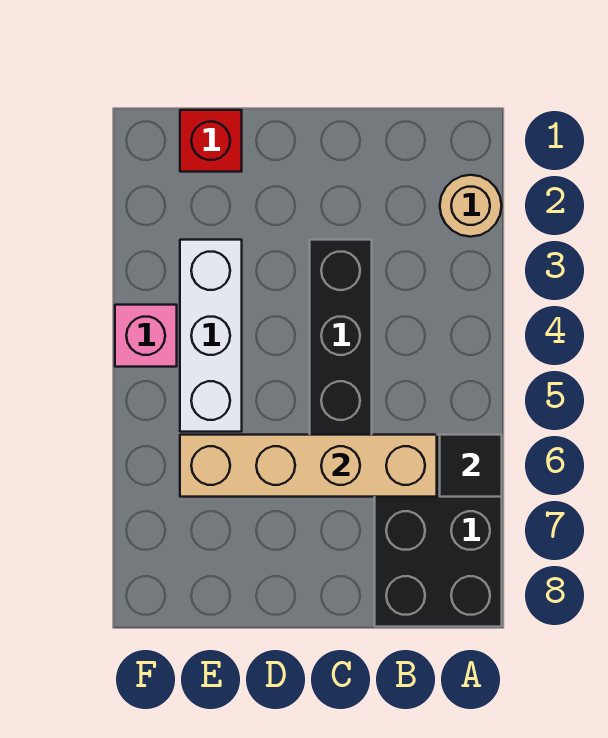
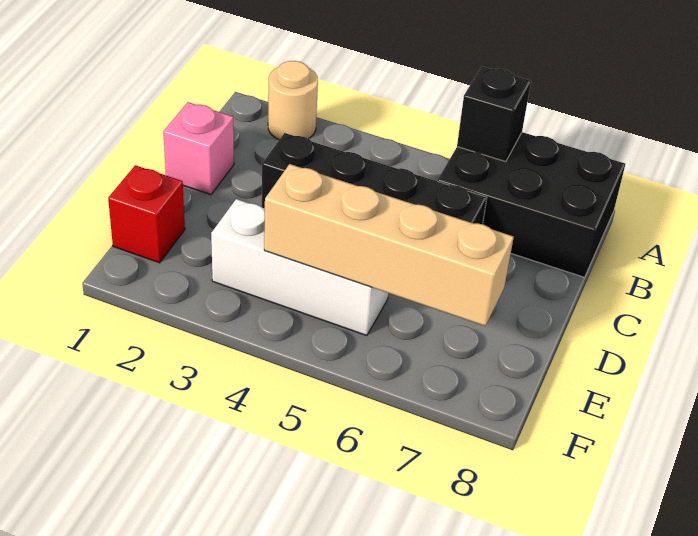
black 1x1 tile [440,435,502,497] -> black 1x1 brick [457,67,531,162]
tan 1x4 brick [180,435,437,497] -> tan 1x4 brick turned to [264,164,514,326]
pink 1x1 brick [115,305,177,367] -> pink 1x1 brick moved to [163,102,234,195]

